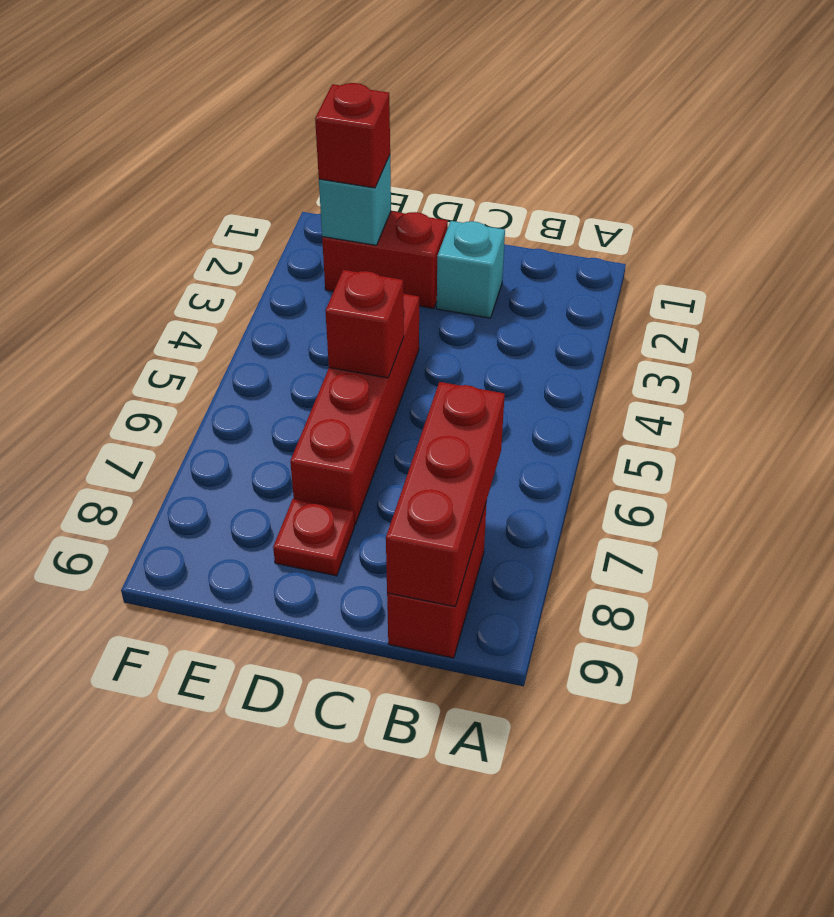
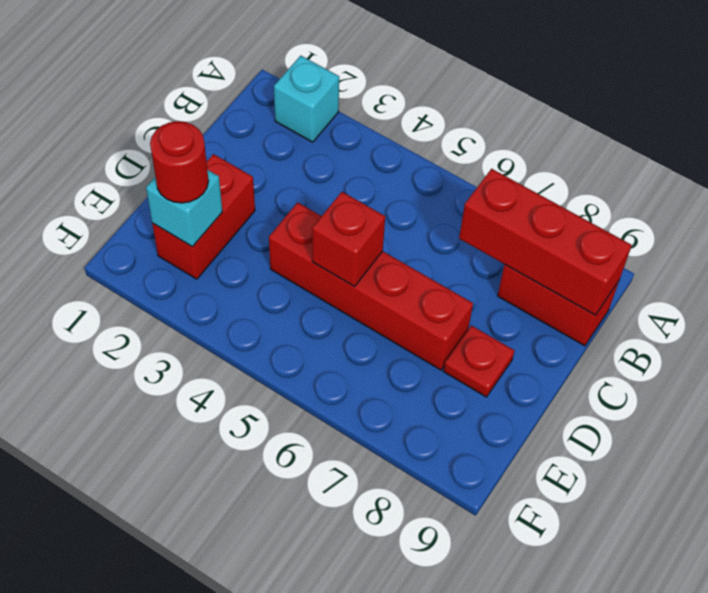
cyan 1x1 brick [437,221,505,318] -> cyan 1x1 brick moved to [274,56,339,142]
red 1x1 brick [315,83,390,188] -> red 1x1 round brick [150,121,209,203]

